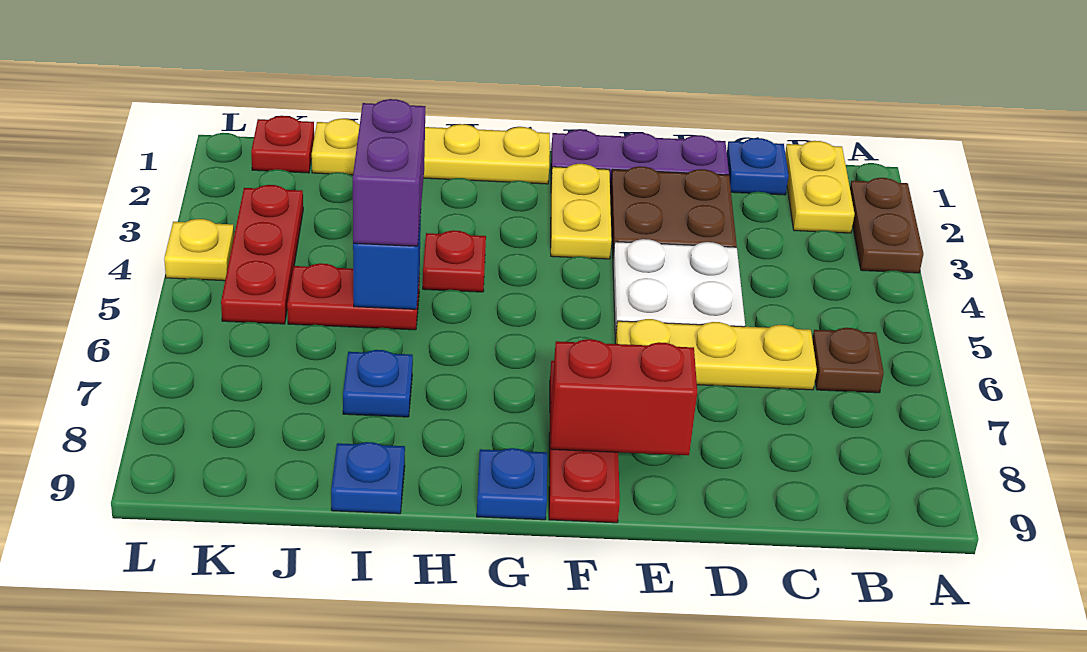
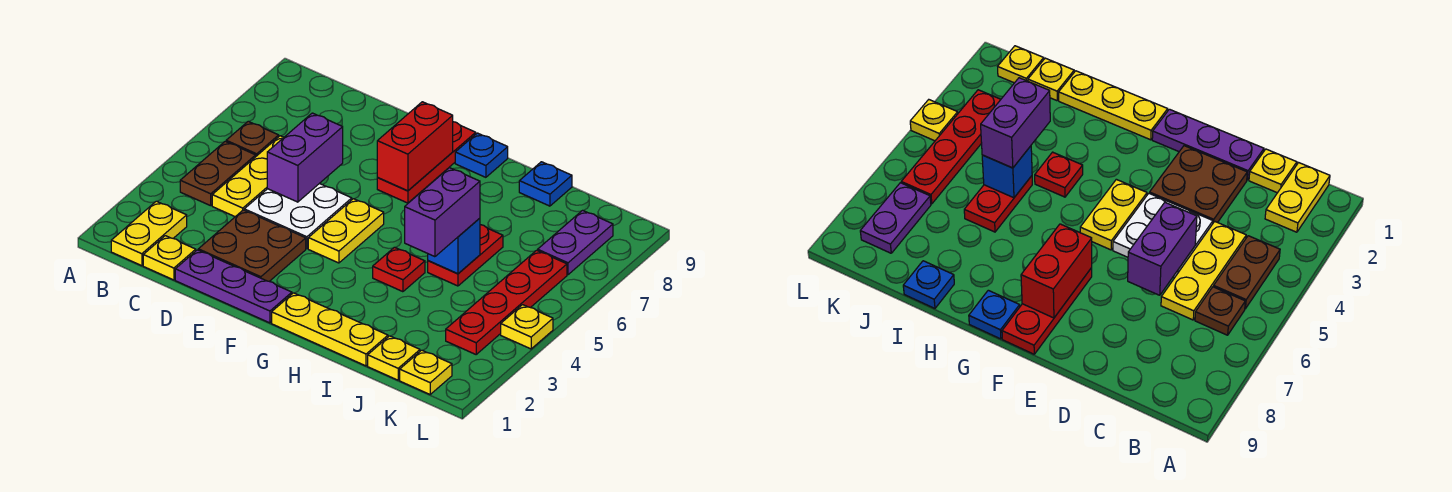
brown 1x2 plate [850,178,923,273] -> brown 1x2 plate moved to [180,141,256,206]
blue 1x1 plate [727,138,788,195] -> yellow 1x1 plate [143,236,196,280]
yellow 1x3 plate [615,319,817,390] -> yellow 1x3 plate turned to [212,136,284,217]
none -> purple 1x2 brick [267,113,343,202]
red 1x2 brick [551,339,697,455] -> red 1x2 brick turned to [377,102,453,191]
yellow 1x2 plate [551,164,612,259] -> yellow 1x2 plate moved to [308,199,384,263]
red 1x2 plate [287,263,420,330] -> red 1x2 plate turned to [428,225,503,286]
blue 1x1 plate [343,350,413,417] -> none
red 1x1 plate [251,116,314,173] -> yellow 1x1 plate [400,350,452,394]
red 1x3 plate [221,185,303,324] -> red 1x4 plate [446,250,567,354]
none -> purple 1x2 plate [538,210,613,275]

